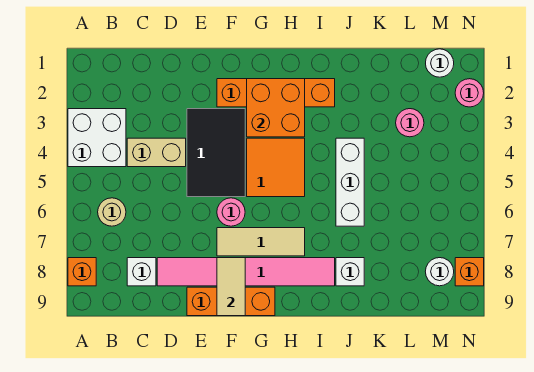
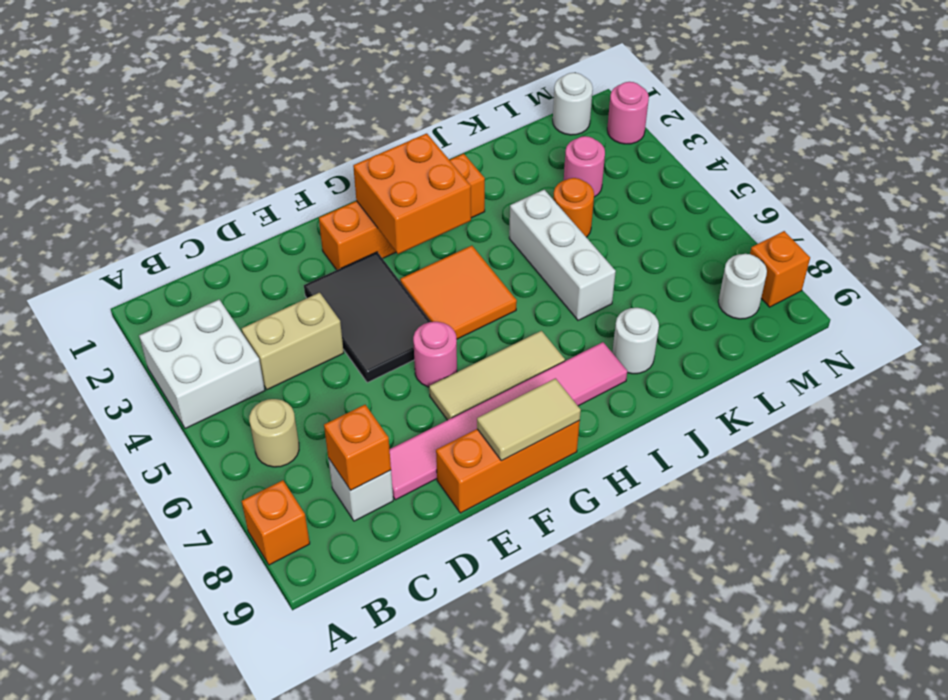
none -> orange 1x1 brick [324,405,391,491]
tan 1x2 tile [217,258,245,316] -> tan 1x2 tile turned to [477,378,581,461]
white 1x1 brick [336,258,364,286] -> white 1x1 round brick [612,308,659,374]
none -> orange 1x1 round brick [553,178,594,237]

